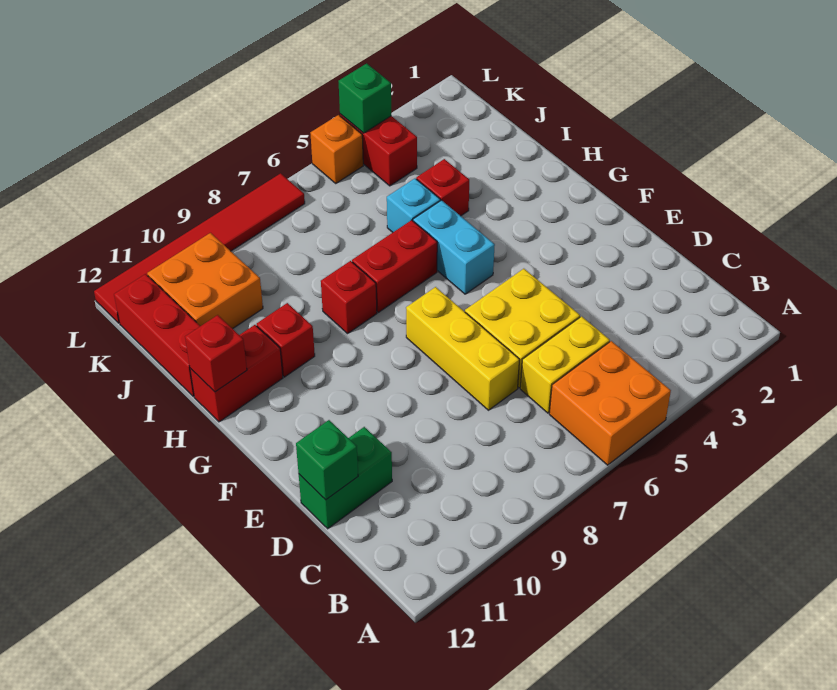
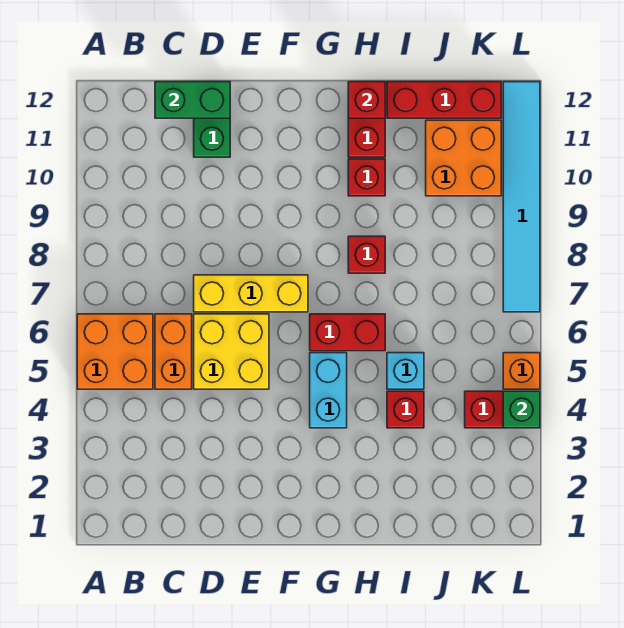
yellow 1x2 brick [520,316,610,413] -> orange 1x2 brick [155,314,192,389]
green 1x1 brick [296,420,358,500] -> green 1x2 brick [155,82,230,118]
cyan 1x2 brick [413,200,495,294] -> cyan 1x2 brick turned to [310,353,347,428]
red 1x2 brick [352,220,437,312] -> red 1x2 brick turned to [310,314,385,351]
red 1x6 tile [94,173,305,323] -> cyan 1x6 tile [503,82,540,312]

